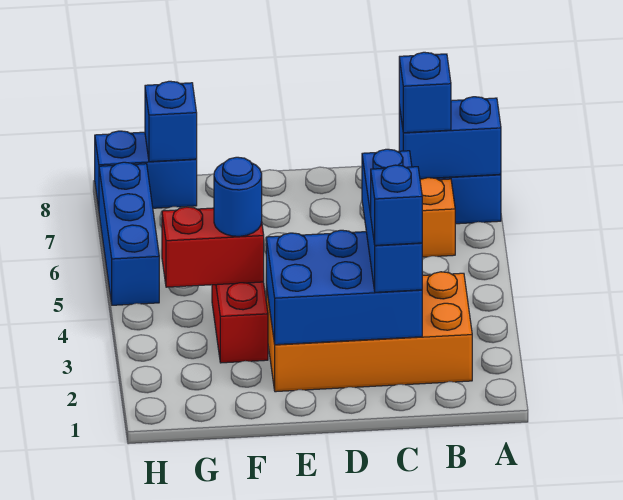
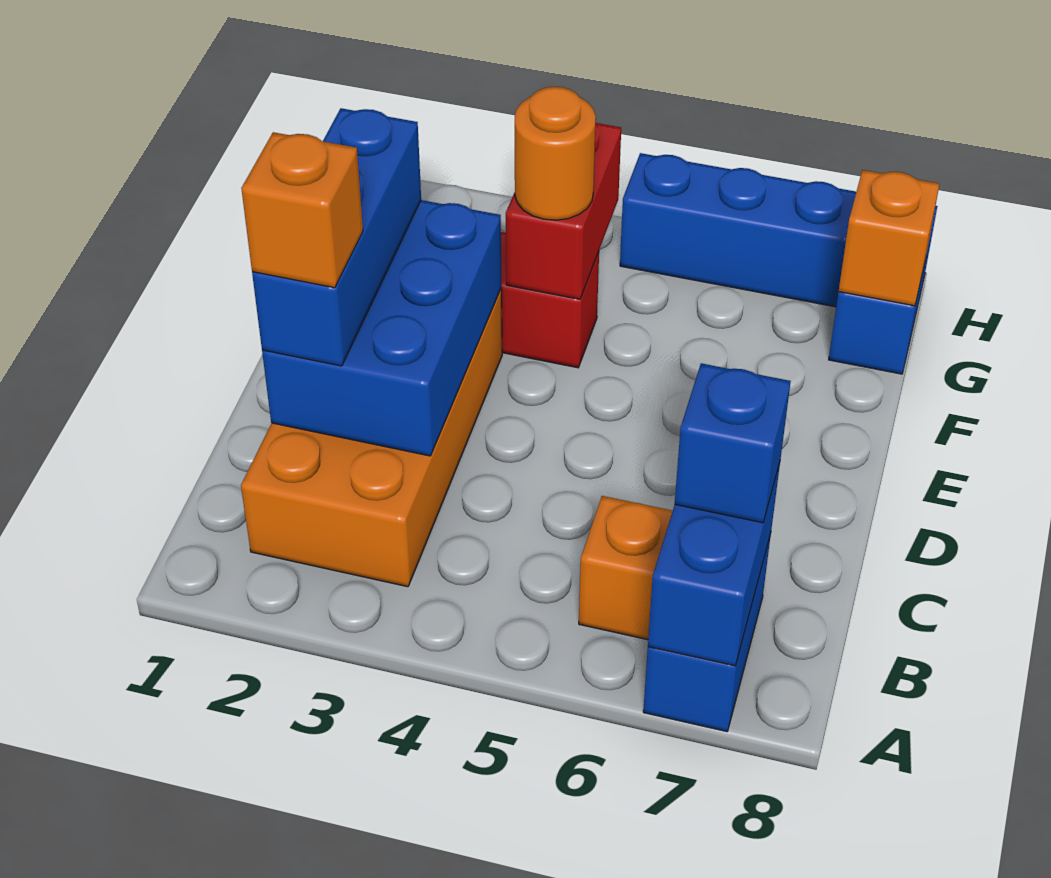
blue 1x3 brick [362,149,422,292] -> blue 1x3 brick turned to [252,108,421,366]
blue 1x1 brick [371,165,422,245] -> orange 1x1 brick [241,132,363,288]
blue 1x1 round brick [214,157,262,236] -> orange 1x1 round brick [515,87,596,220]
blue 1x1 brick [145,81,197,162] -> orange 1x1 brick [839,170,939,306]

